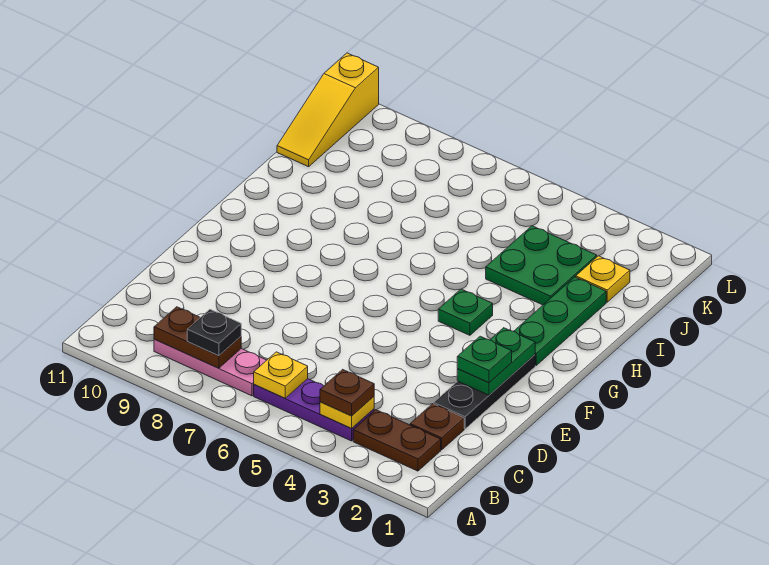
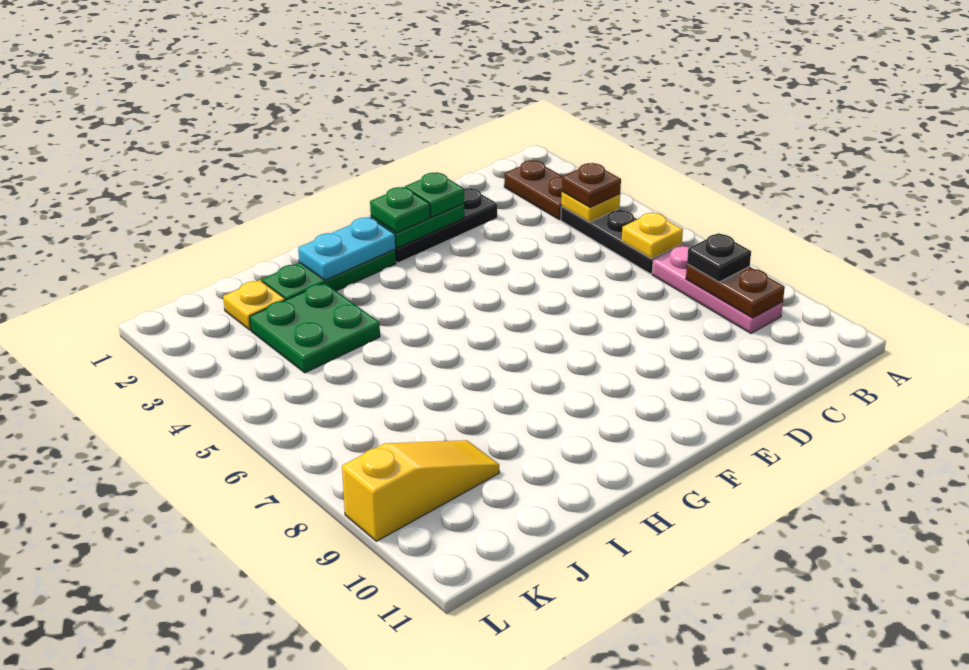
purple 1x3 plate [254,379,374,441] -> black 1x3 plate [561,207,682,274]
brown 1x1 plate [410,404,464,450] -> none
none -> cyan 1x2 plate [298,217,396,280]
green 1x1 plate [438,289,493,335] -> green 1x1 plate moved to [370,187,430,233]
yellow 1x3 slope [277,53,379,167] -> yellow 1x3 slope moved to [342,440,499,541]

